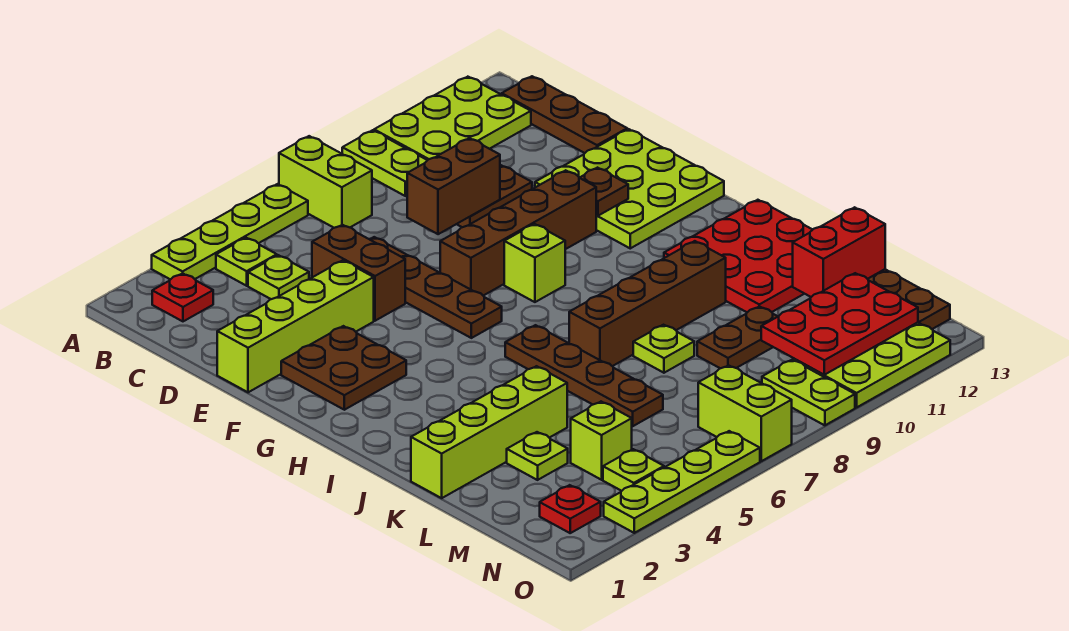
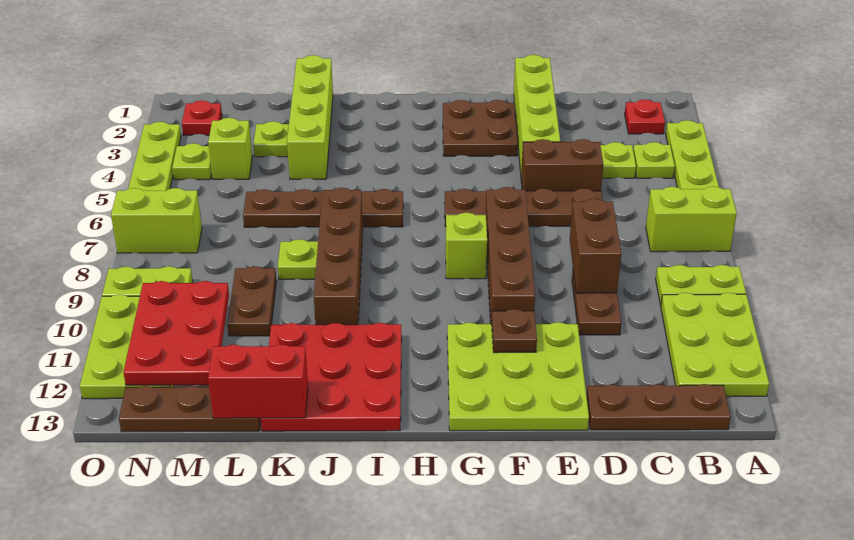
red 1x2 brick [793,207,885,297] -> red 1x2 brick turned to [208,345,308,418]

